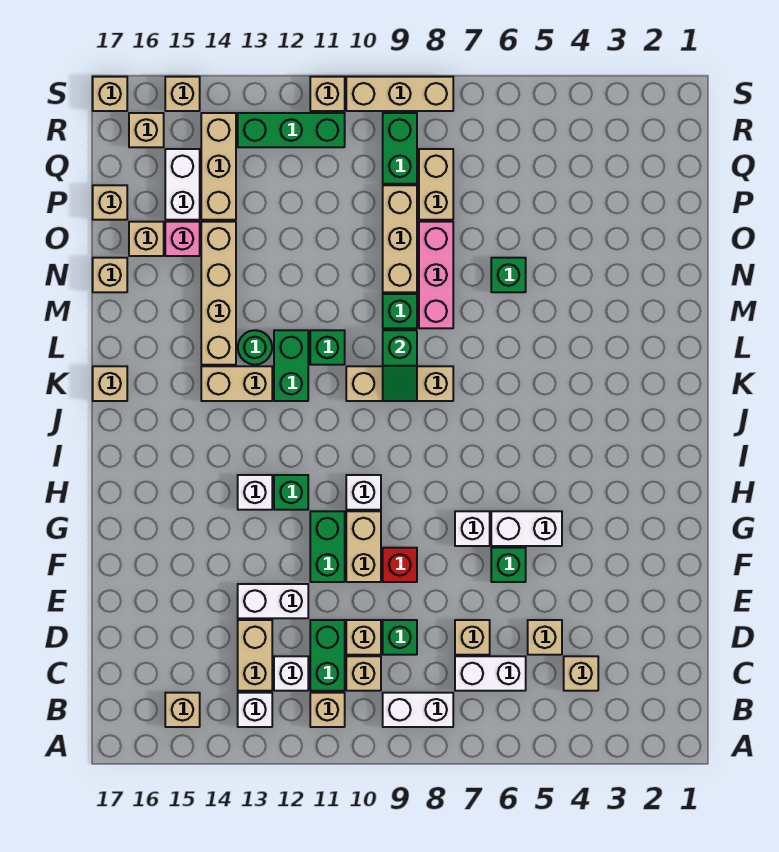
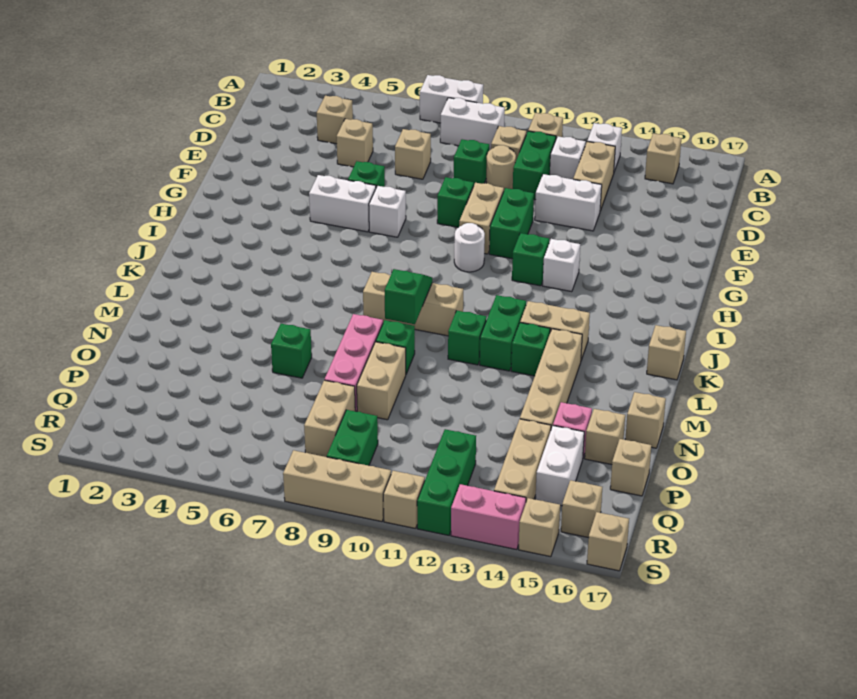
white 1x2 brick [455,656,526,691] -> white 1x2 brick moved to [420,75,483,123]
tan 1x1 brick [346,620,381,655] -> tan 1x1 round brick [486,145,516,190]
red 1x1 brick [383,548,417,582] -> green 1x1 brick [437,177,474,227]
white 1x1 brick [346,475,381,510] -> white 1x1 round brick [454,223,485,272]
green 1x1 round brick [238,330,272,365] -> green 1x1 brick [511,323,550,376]
tan 1x3 brick [383,185,417,292] -> tan 1x2 brick [357,342,406,420]
green 1x3 brick [238,113,345,147] -> green 1x3 brick turned to [417,429,476,535]
none -> pink 1x2 brick [451,484,526,550]

